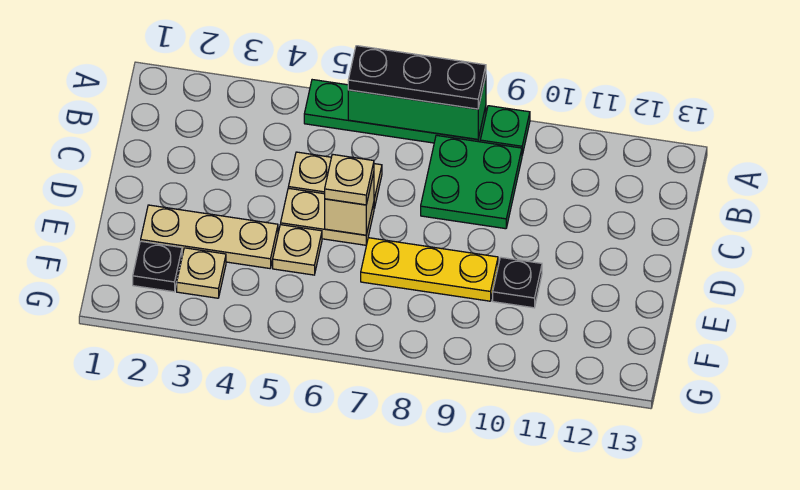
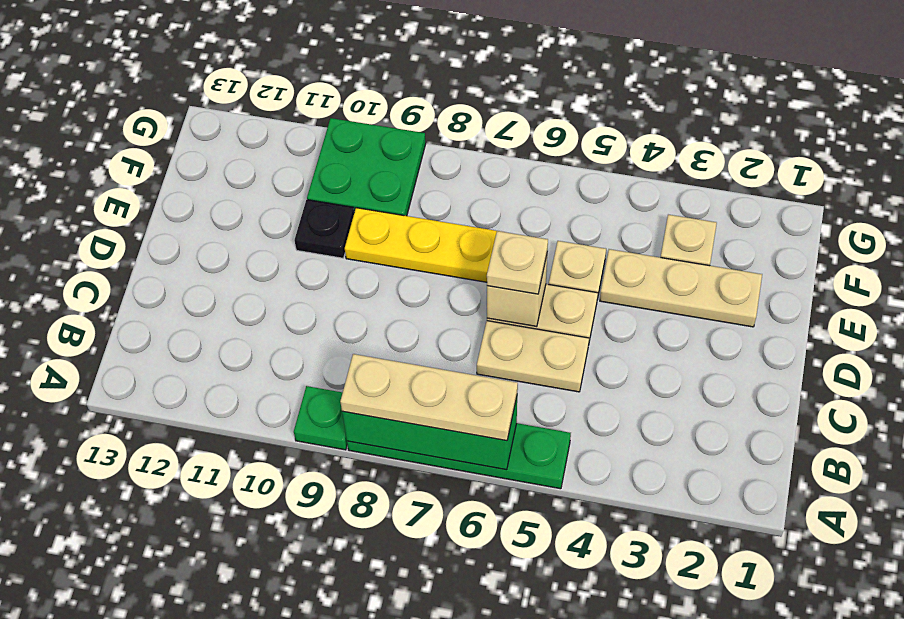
black 1x3 plate [348,46,486,109] -> tan 1x3 plate [340,354,518,441]
green 2x2 plate [421,135,522,229] -> green 2x2 plate moved to [307,118,426,216]
black 1x1 plate [133,241,182,292] -> none

